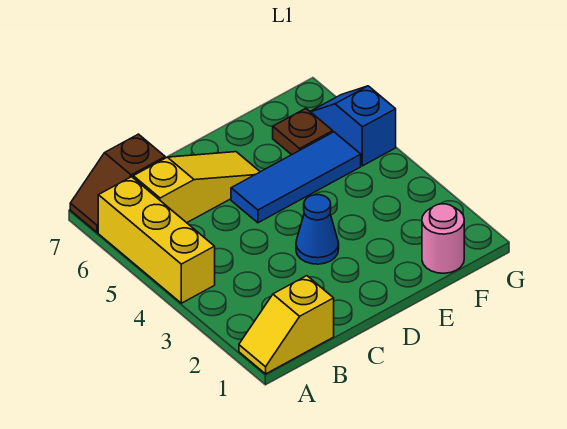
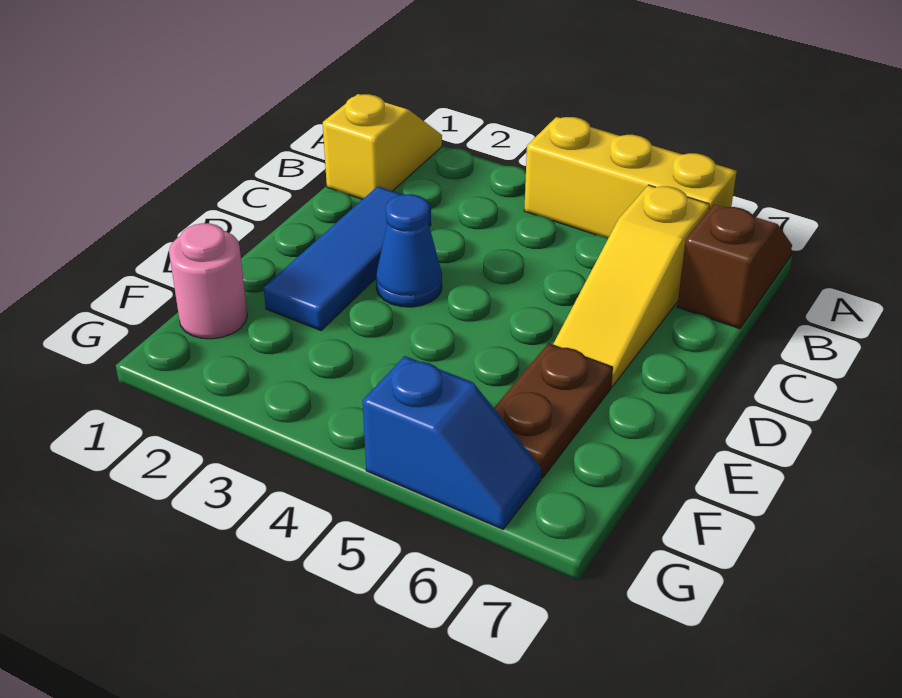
blue 1x3 tile [231,132,361,223] -> blue 1x3 tile moved to [264,186,431,330]
brown 1x1 plate [273,108,333,155] -> brown 1x2 plate [494,343,613,478]

